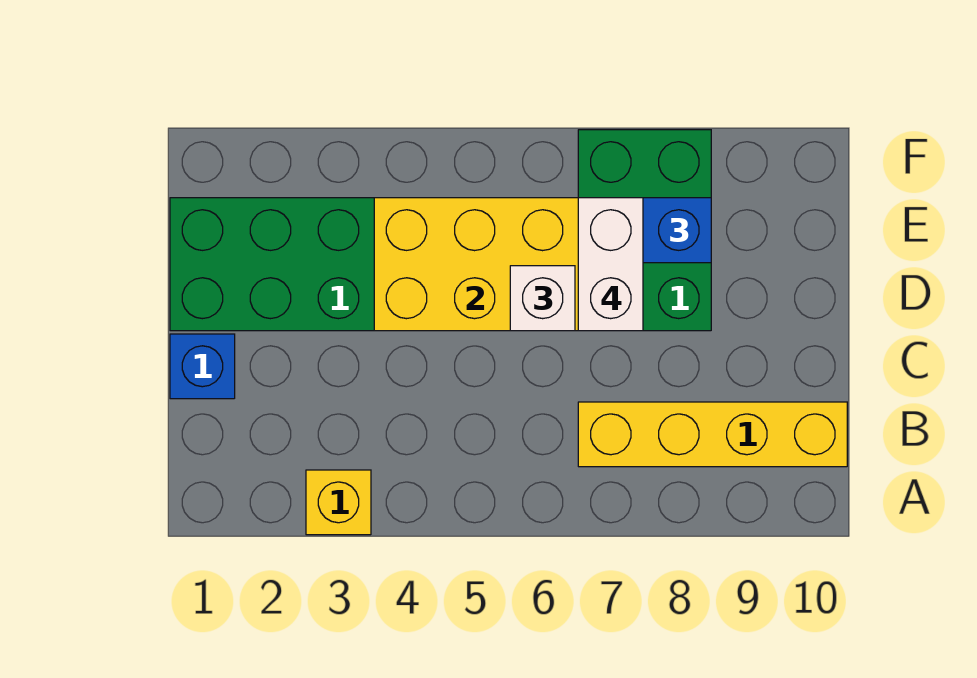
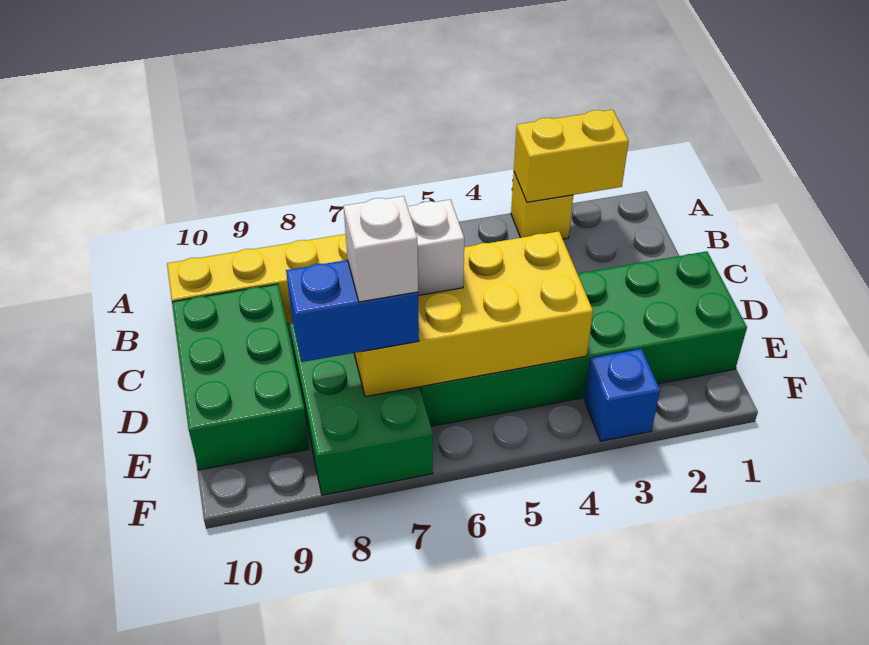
none -> yellow 1x2 brick [514,110,629,202]
blue 1x1 brick [170,334,235,399] -> blue 1x1 brick moved to [584,349,660,441]
none -> green 2x3 brick [172,284,309,470]
white 1x2 brick [578,198,643,331] -> white 1x1 brick [344,196,418,302]

